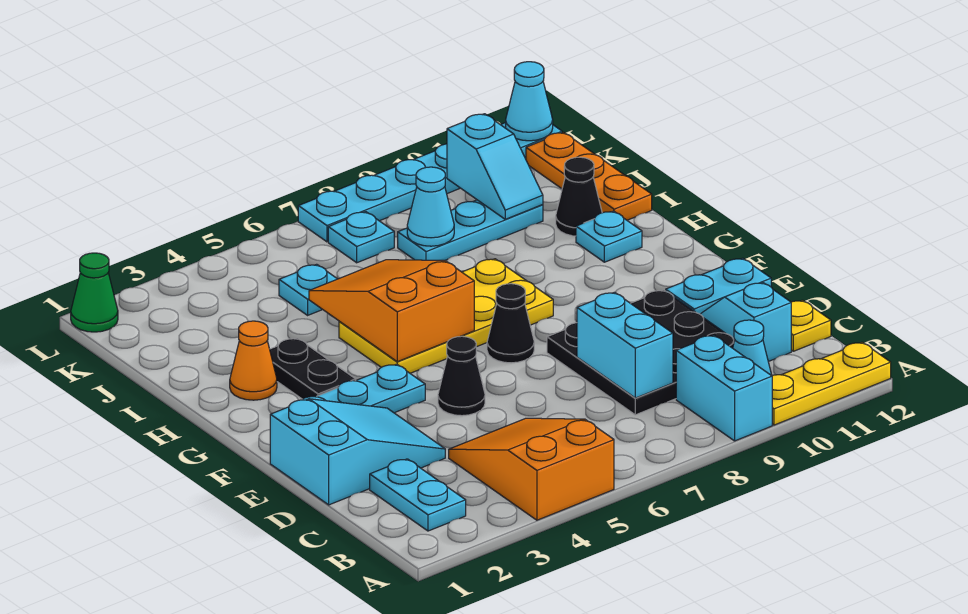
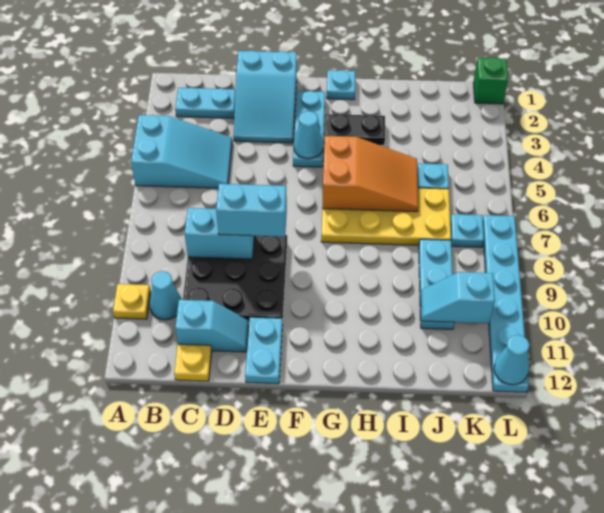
orange 2x3 slope [449,418,614,520] -> cyan 2x3 slope [131,115,232,188]
cyan 1x2 brick [676,335,772,441] -> cyan 1x2 brick moved to [216,184,287,237]
yellow 1x3 plate [772,342,891,425] -> yellow 1x1 plate [113,284,151,319]
black 1x1 cone [438,336,485,416] -> none
black 1x1 cone [487,284,534,363] -> none
yellow 2x4 plate [339,259,553,373] -> yellow 2x4 plate turned to [321,188,451,245]
orange 1x1 cone [230,321,277,400] -> none
cyan 1x1 plate [576,211,642,262] -> cyan 1x1 plate moved to [327,70,356,100]
black 1x1 cone [556,157,602,236] -> none
orange 1x3 plate [526,132,652,220] -> none
cyan 1x1 cone [407,167,454,246] -> cyan 1x1 cone moved to [294,111,323,159]
green 1x1 cone [71,253,118,332] -> green 1x1 brick [473,57,508,104]

